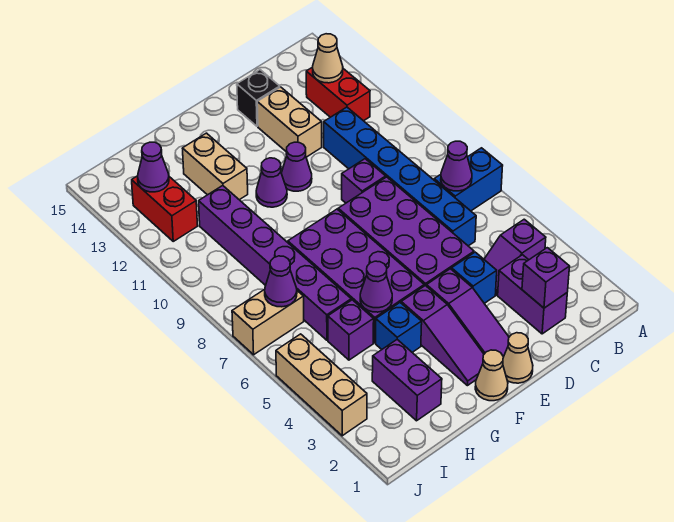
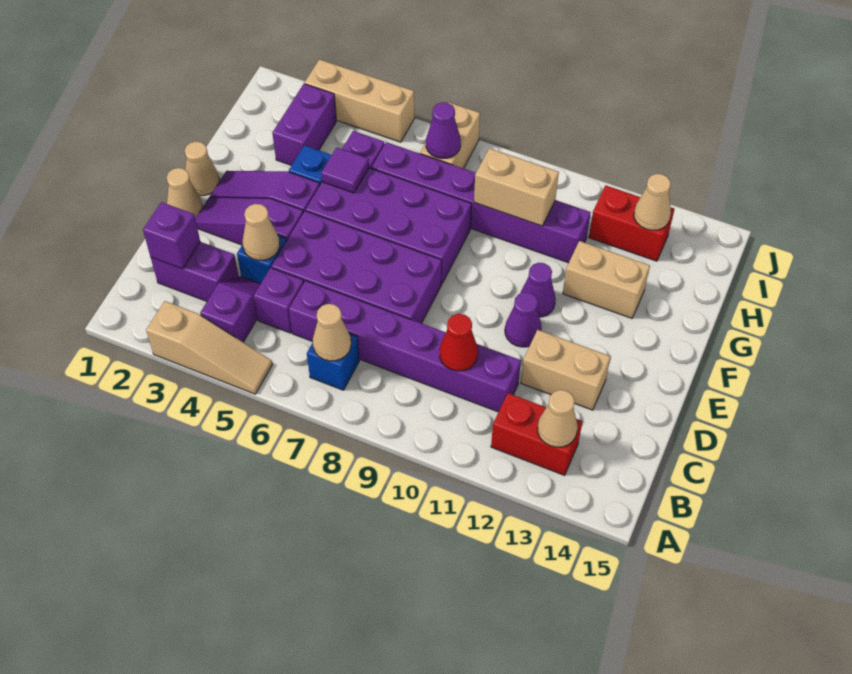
none -> tan 1x3 slope [146,301,272,394]
blue 1x2 brick [434,148,503,211] -> blue 1x1 brick [307,334,359,390]
purple 1x1 cone [441,141,472,191] -> tan 1x1 cone [313,304,351,361]
blue 1x6 brick [324,107,476,246] -> purple 1x6 brick [289,281,521,412]
none -> red 1x1 cone [440,314,478,371]
none -> tan 1x1 cone [243,204,280,260]
purple 1x1 brick [342,159,386,203] -> purple 1x1 brick moved to [254,268,304,333]
black 1x1 brick [237,70,280,126] -> none
purple 1x1 cone [360,261,392,312] -> purple 1x1 tile [321,148,369,193]
purple 1x2 brick [372,340,442,421] -> purple 1x2 brick turned to [272,84,336,166]
none -> tan 1x2 brick [474,148,559,226]
purple 1x1 cone [138,142,169,192] -> tan 1x1 cone [634,174,671,230]

